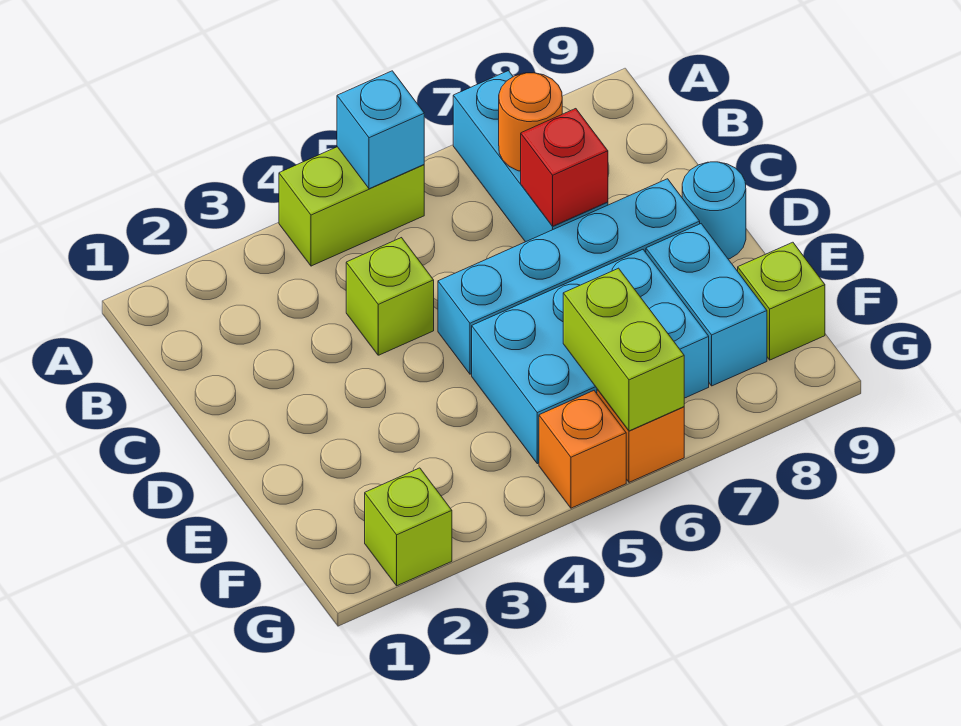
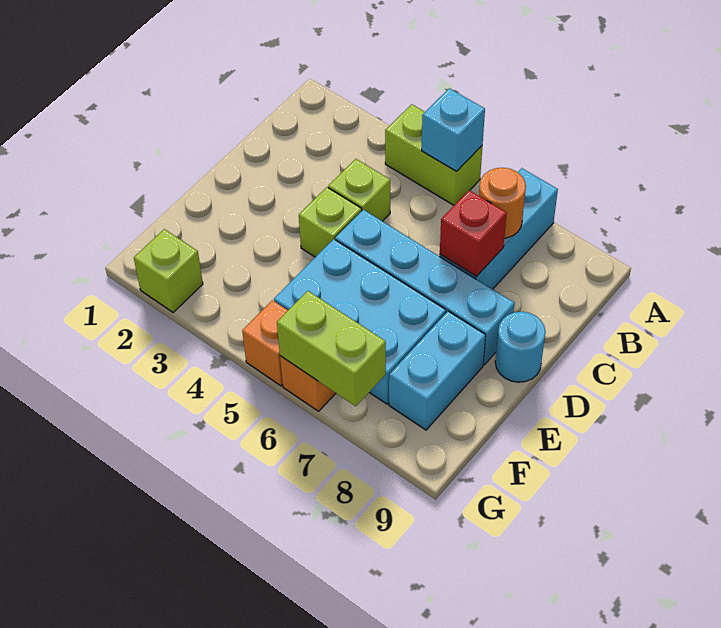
lime 1x2 brick [563,268,684,431] -> lime 1x2 brick turned to [277,291,386,406]
lime 1x1 brick [738,242,825,360] -> lime 1x1 brick moved to [299,187,362,257]

